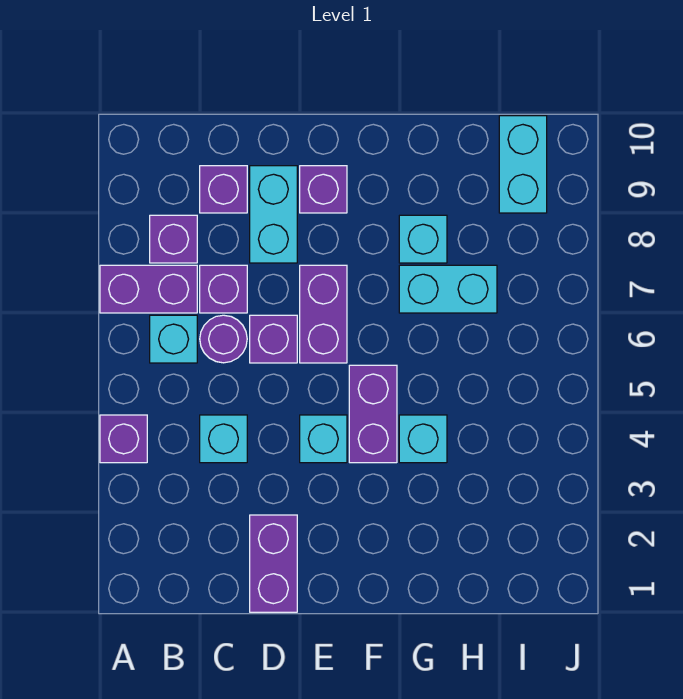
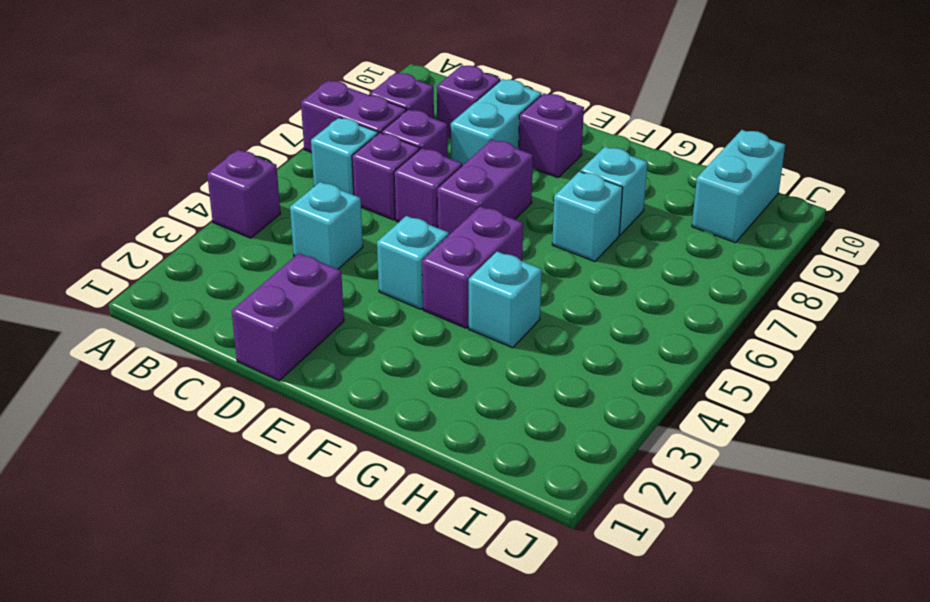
purple 1x1 round brick [200,315,247,363] -> purple 1x1 brick [352,133,420,220]
cyan 1x2 brick [399,265,497,313] -> cyan 1x1 brick [552,171,623,262]

